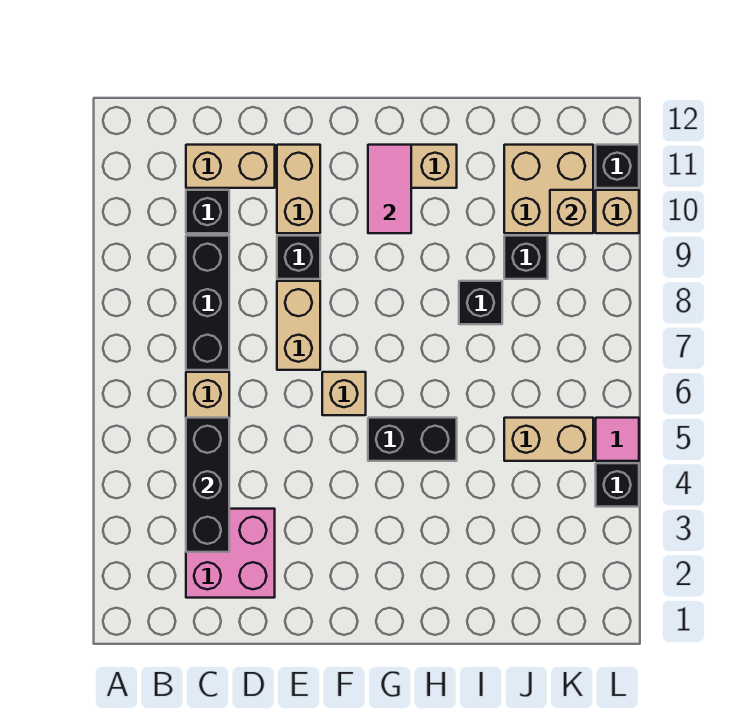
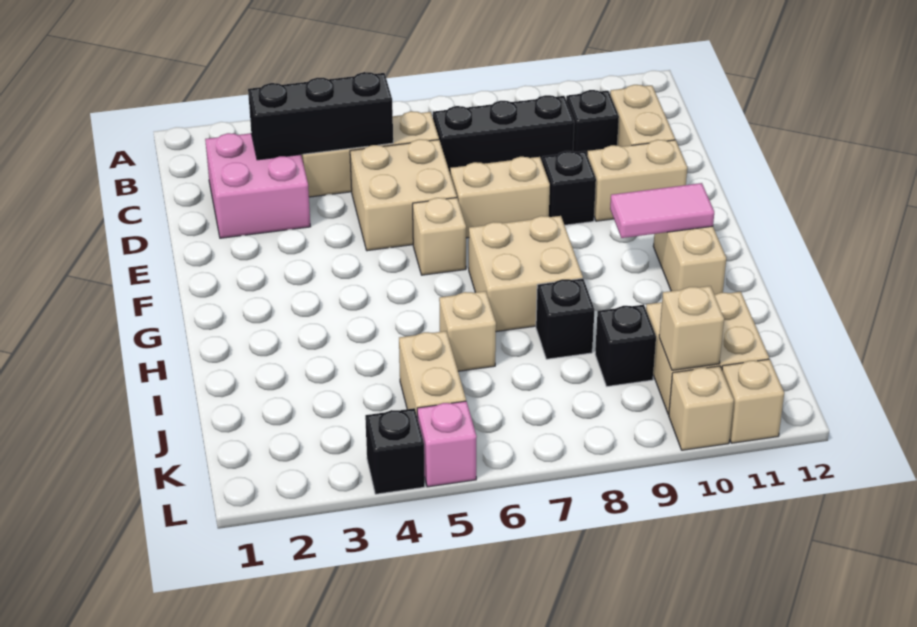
none -> tan 2x2 brick [350,139,457,251]
black 1x2 brick [368,418,457,461] -> none
none -> tan 2x2 brick [469,216,583,332]
none -> tan 1x1 brick [439,291,496,371]
pink 1x1 tile [596,418,639,461] -> pink 1x1 brick [417,401,477,487]
black 1x1 brick [596,145,639,188] -> tan 1x1 brick [722,359,784,443]

